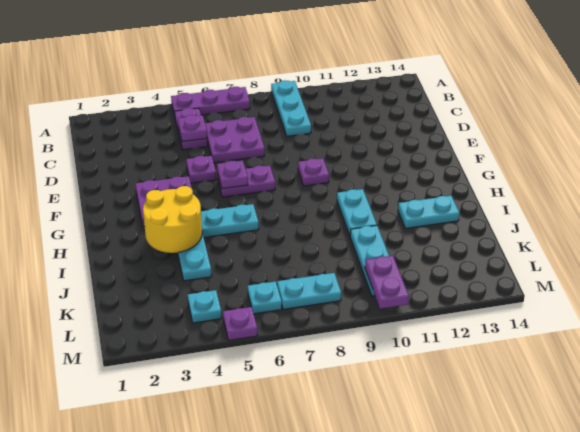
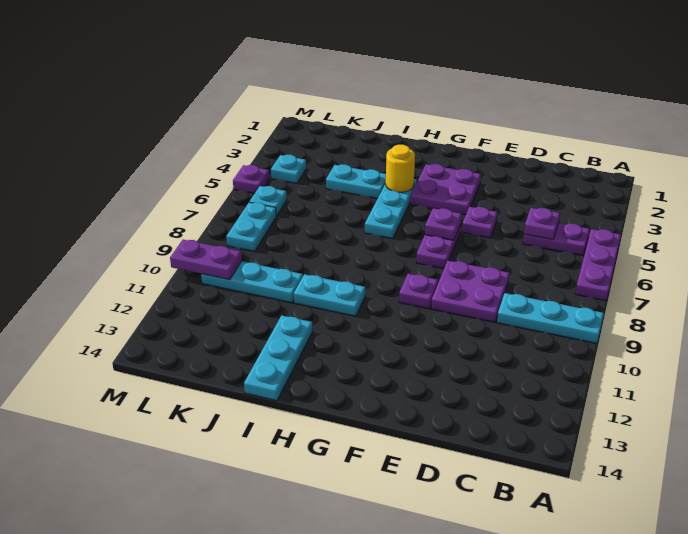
purple 2x2 plate [205,117,265,163] -> purple 2x2 plate moved to [431,261,509,322]
yellow 2x2 round brick [143,186,202,253] -> yellow 1x1 round brick [386,145,415,192]
cyan 1x2 plate [398,196,460,229] -> cyan 1x3 plate [244,316,312,401]

